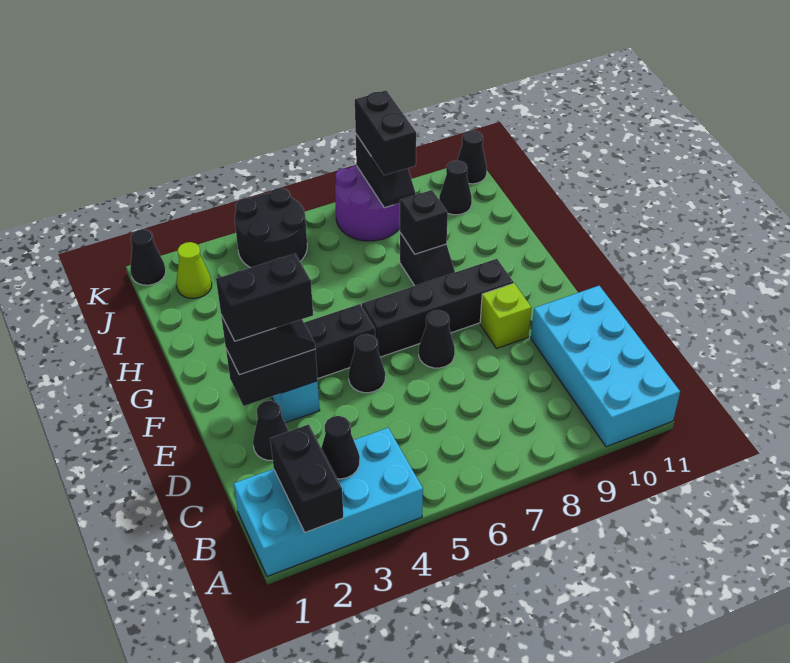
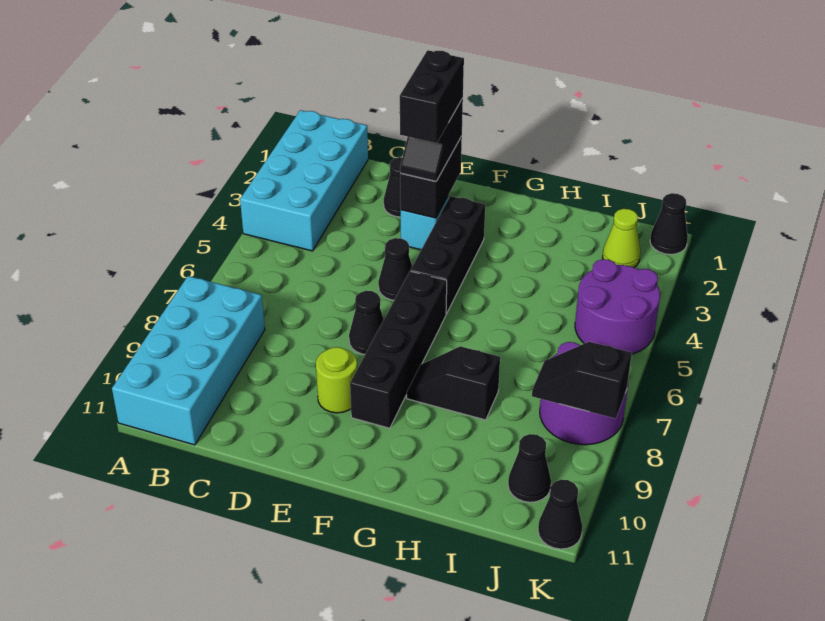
black 1x2 brick [270,424,343,533] -> none
cyan 2x4 brick [531,286,680,447] -> cyan 2x4 brick turned to [112,276,265,445]
black 1x1 cone [321,416,360,479] -> none
lime 1x1 brick [480,283,532,349] -> lime 1x1 round brick [316,347,357,413]
black 1x1 brick [400,190,448,254] -> none
black 2x2 round brick [235,188,307,268] -> purple 2x2 round brick [575,259,660,354]
black 1x2 brick [355,90,416,175] -> none

